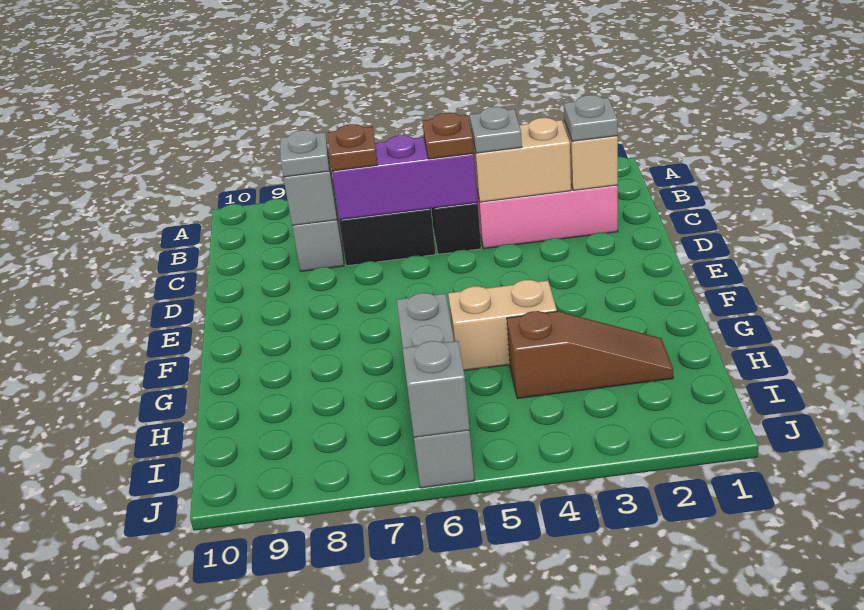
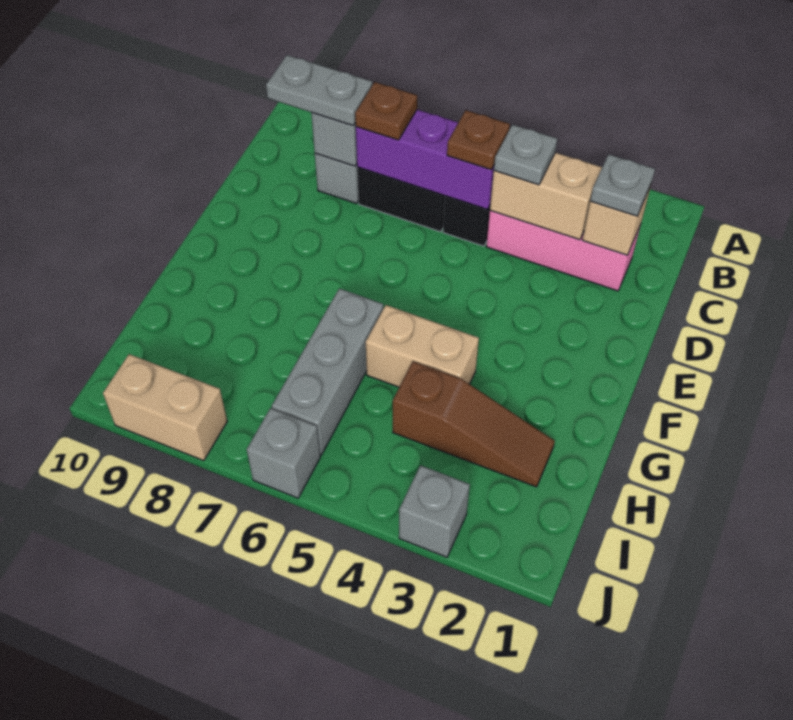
grey 1x1 plate [280,130,329,177] -> grey 1x2 plate [266,55,372,126]
grey 1x1 brick [403,341,470,437] -> grey 1x1 brick moved to [399,465,470,557]
none -> tan 1x2 brick [103,354,227,461]

